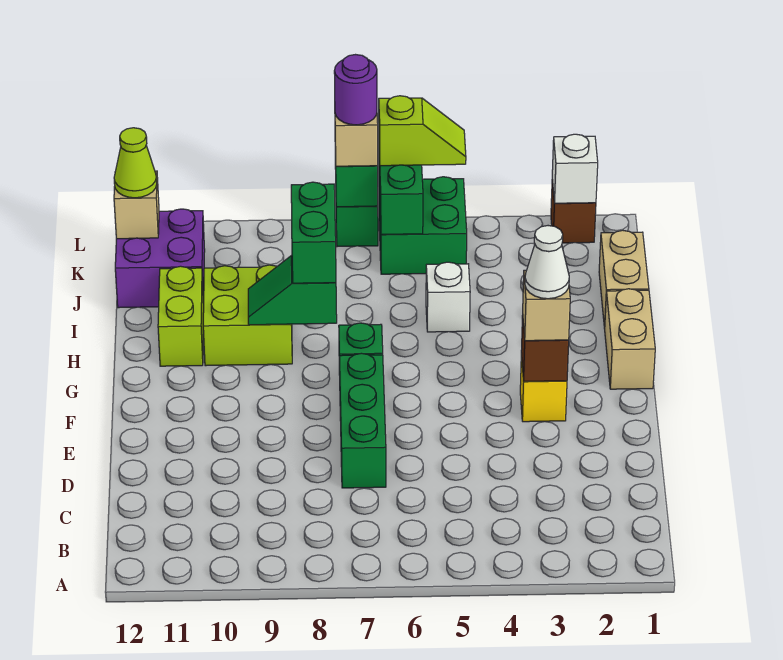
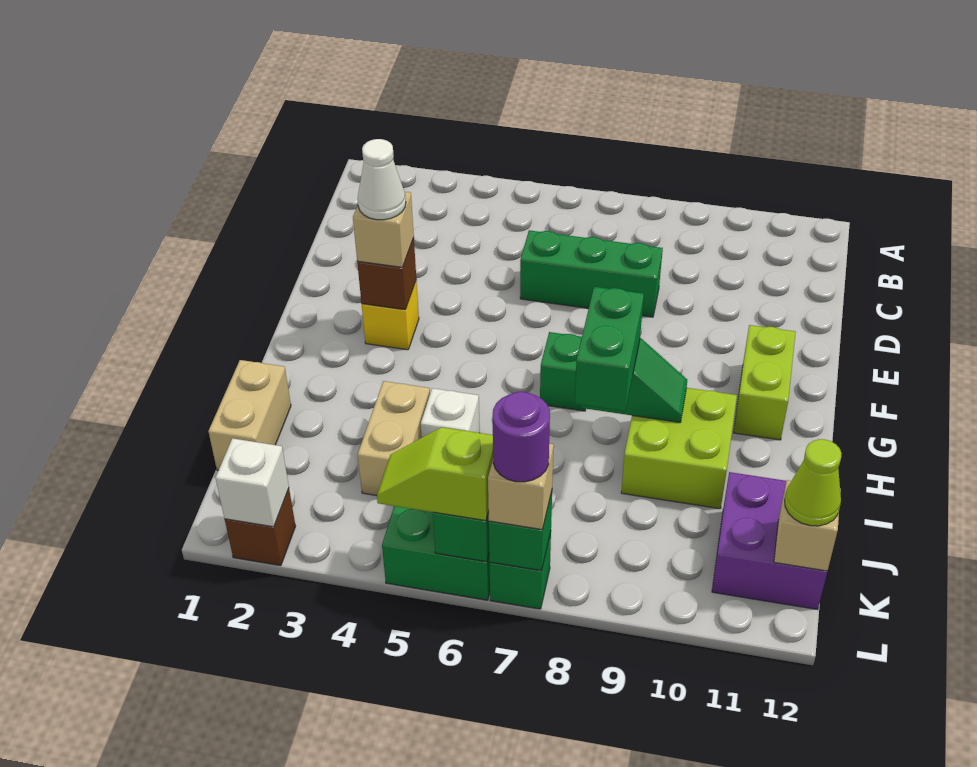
green 1x3 brick [339,353,386,488] -> green 1x3 brick turned to [520,230,663,317]
tan 1x2 brick [605,289,655,389] -> tan 1x2 brick moved to [358,381,430,496]
lime 1x2 brick [158,266,204,366] -> lime 1x2 brick moved to [734,325,796,440]

